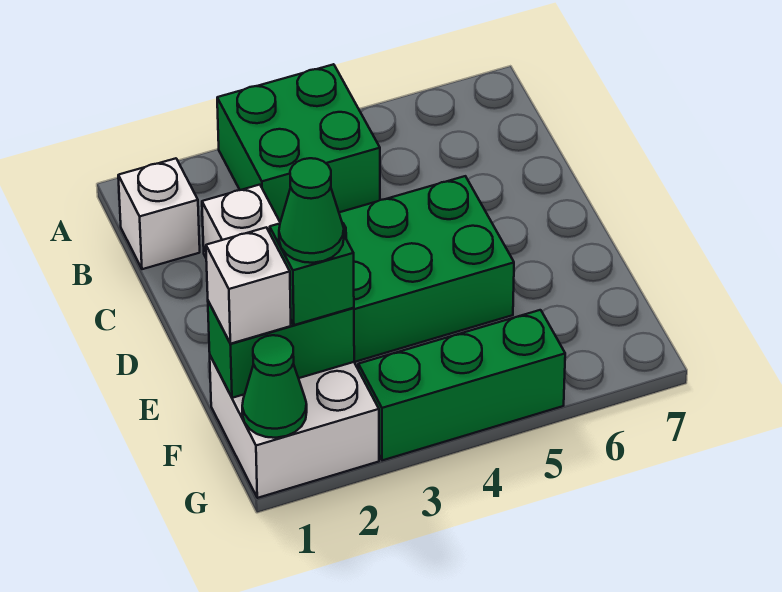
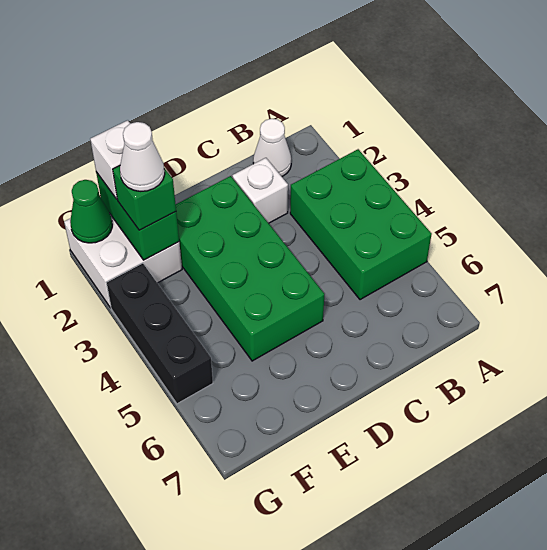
green 2x2 brick [217,64,380,222] -> green 2x3 brick [290,149,432,300]
white 1x1 brick [118,158,200,269] -> white 1x1 cone [253,119,291,176]
green 1x1 cone [279,158,344,263] -> white 1x1 cone [120,122,165,191]
green 1x3 brick [358,310,565,460] -> black 1x3 brick [107,263,213,404]

